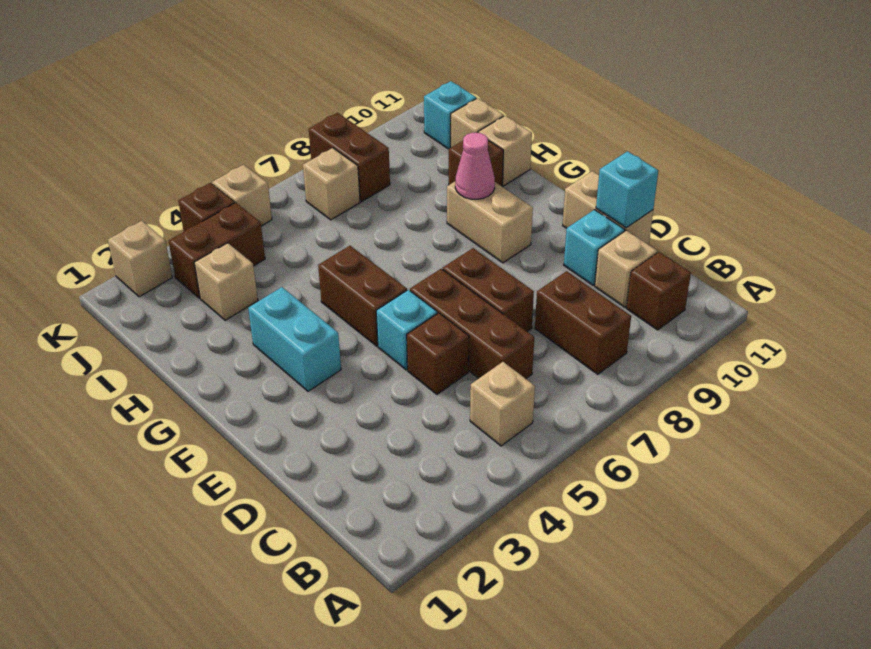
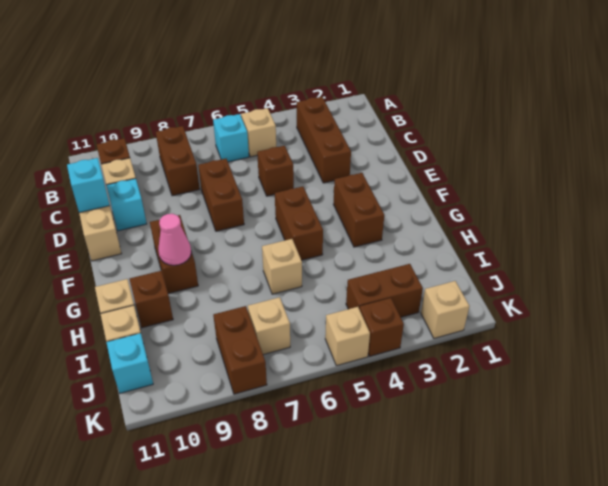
brown 1x3 brick [410,269,534,379] -> brown 1x3 brick moved to [297,97,351,183]
cyan 1x1 brick [376,290,437,370] -> cyan 1x1 brick moved to [213,114,249,162]
cyan 1x2 brick [248,287,341,391] -> brown 1x2 brick [333,173,384,247]
tan 1x2 brick [447,182,533,263] -> brown 1x2 brick [150,215,198,294]
tan 1x1 brick [194,243,258,320] -> tan 1x1 brick moved to [262,239,302,294]

